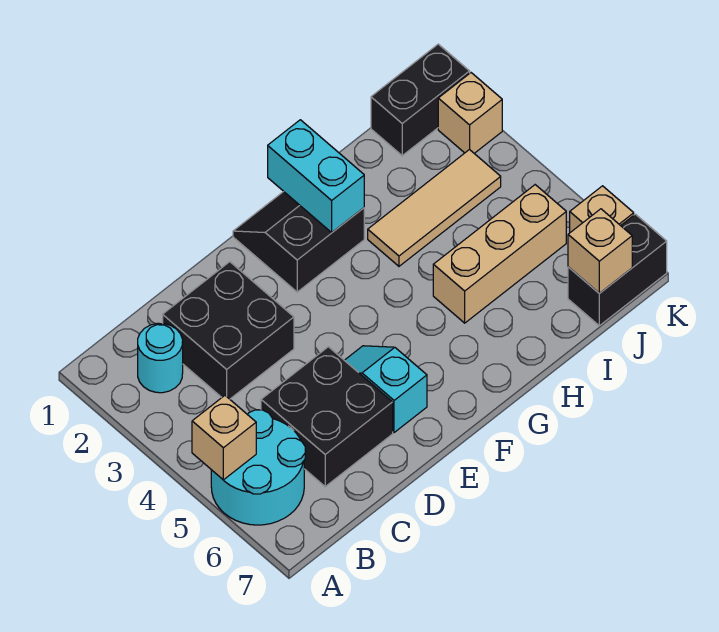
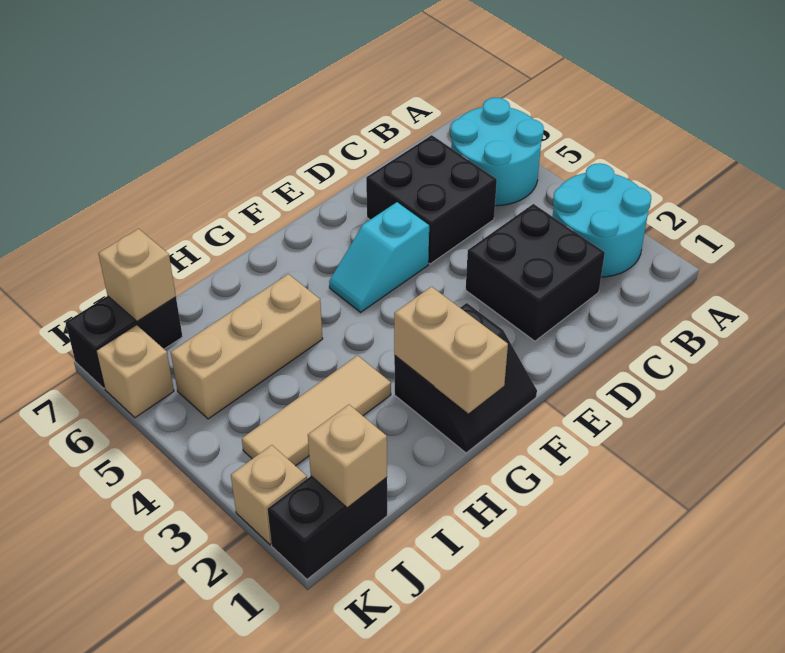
tan 1x1 brick [192,396,256,480] -> tan 1x1 brick moved to [308,405,387,508]
cyan 1x1 round brick [138,323,183,393] -> cyan 2x2 round brick [553,163,651,277]
cyan 1x2 slope [344,346,427,433] -> cyan 1x2 slope turned to [329,202,429,312]
cyan 1x2 brick [268,120,364,232] -> tan 1x2 brick [394,287,508,413]

